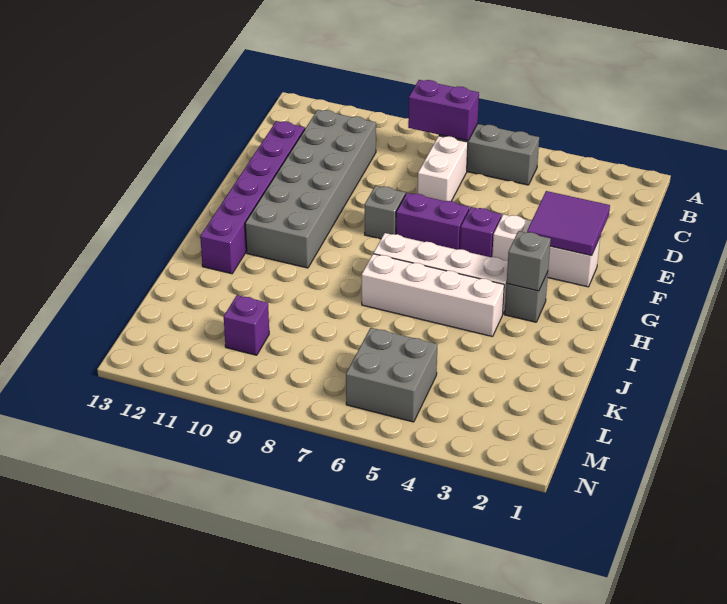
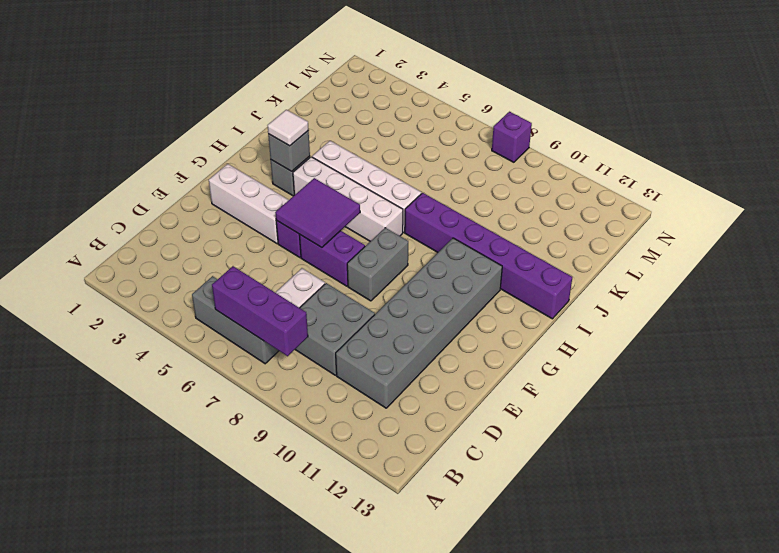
purple 1x2 brick [408,80,479,141] -> purple 1x3 brick [212,266,308,356]
purple 1x6 brick [200,121,305,274] -> purple 1x6 brick turned to [405,193,572,319]
purple 2x2 tile [527,191,610,256] -> purple 2x2 tile moved to [275,178,360,248]
grey 1x1 brick [365,186,405,239] -> grey 1x2 brick [347,228,408,301]
none -> white 1x1 tile [267,110,309,146]
grey 2x2 brick [346,328,437,422] -> grey 2x2 brick moved to [295,283,375,375]
purple 1x1 brick [224,295,269,355] -> purple 1x1 brick moved to [492,112,532,162]

